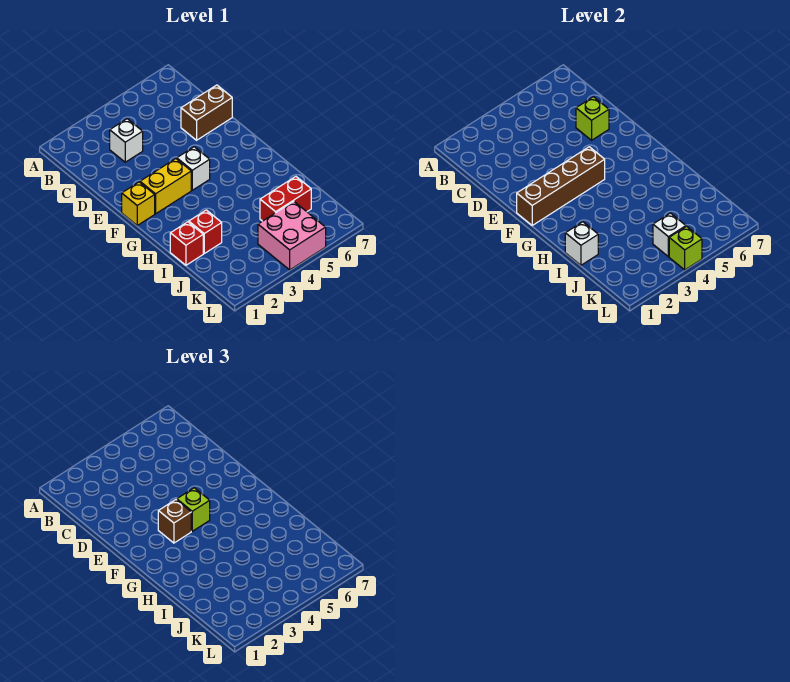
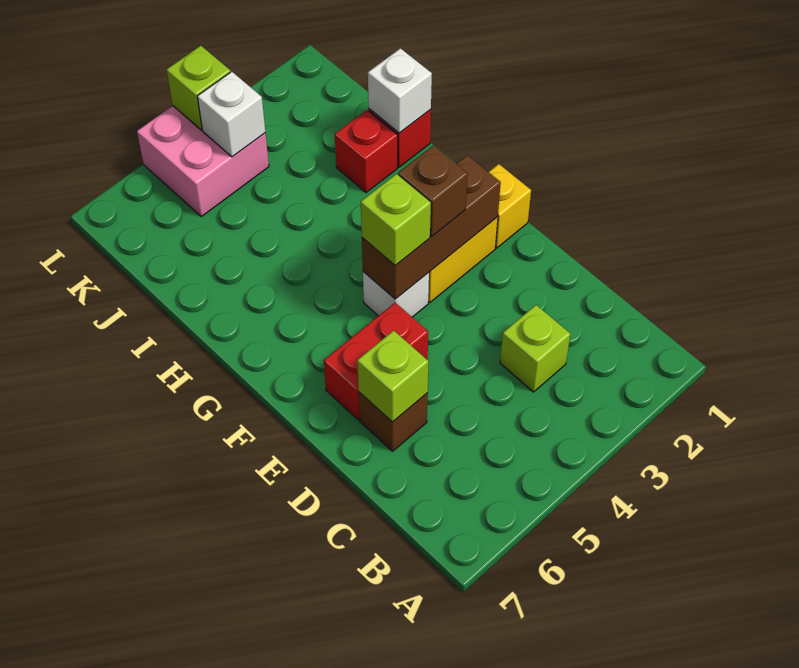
white 1x1 brick [110,119,143,162] -> lime 1x1 brick [500,305,570,392]
brown 1x2 brick [181,85,232,140] -> brown 1x1 brick [359,392,428,451]
brown 1x4 brick [517,147,605,225] -> brown 1x3 brick [362,155,501,299]
red 1x2 brick [260,177,311,221] -> red 1x2 brick moved to [324,303,428,420]

